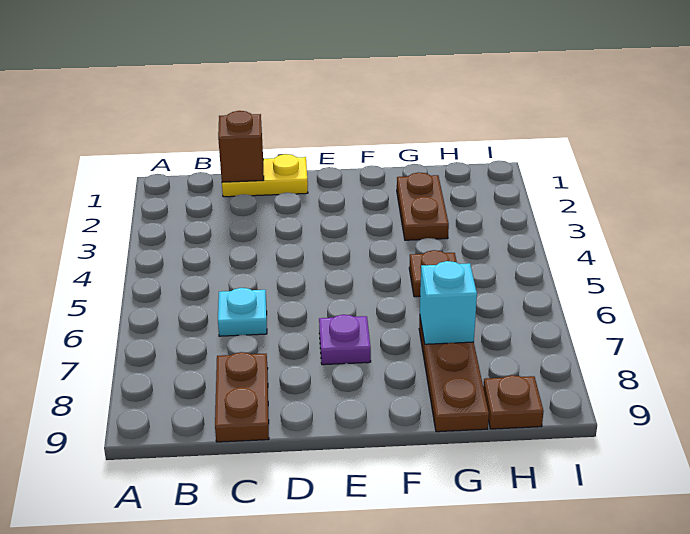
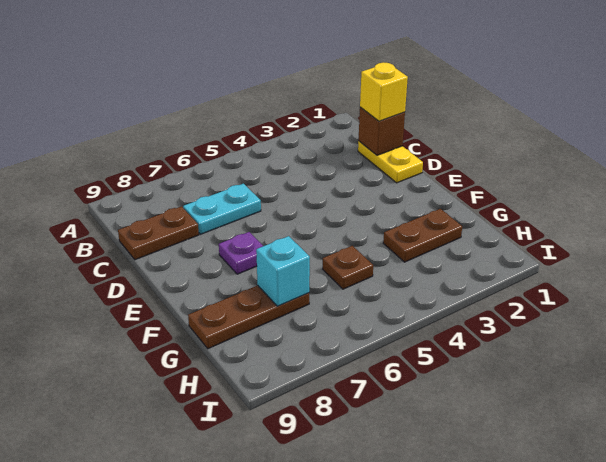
none -> yellow 1x1 brick [360,62,408,121]
cyan 1x1 plate [218,288,267,336] -> cyan 1x2 plate [183,184,261,234]
brown 1x1 plate [483,375,544,429] -> none

